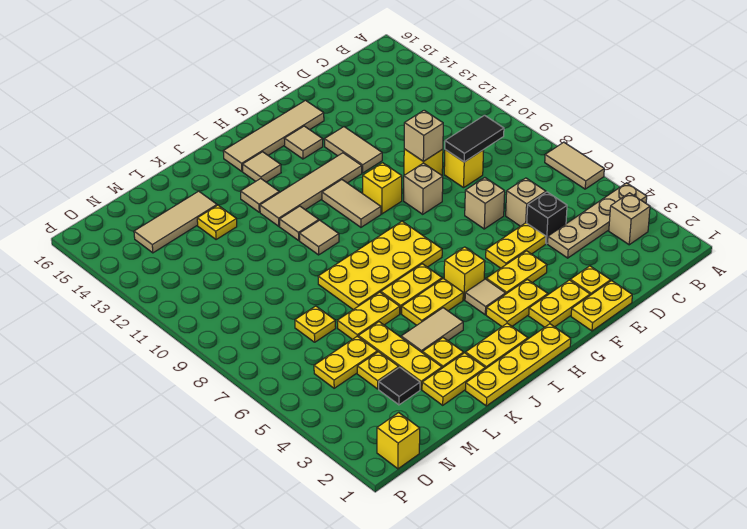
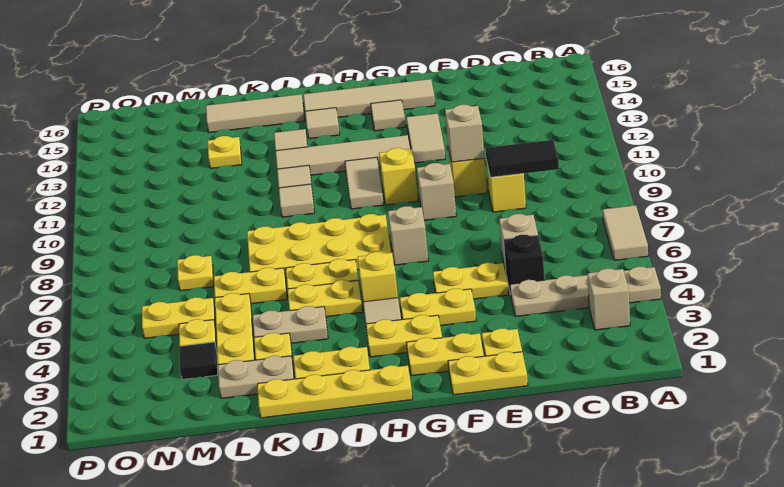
tan 1x1 brick [465,178,505,229] -> tan 1x1 brick moved to [388,206,428,265]
tan 1x2 tile [401,308,463,352] -> tan 1x2 plate [253,306,328,343]
yellow 1x2 plate [422,353,485,405] -> tan 1x2 plate [218,356,294,398]
tan 1x3 tile [134,191,217,253] -> tan 1x3 tile moved to [206,94,305,133]
yellow 1x1 brick [377,413,420,469] -> none

